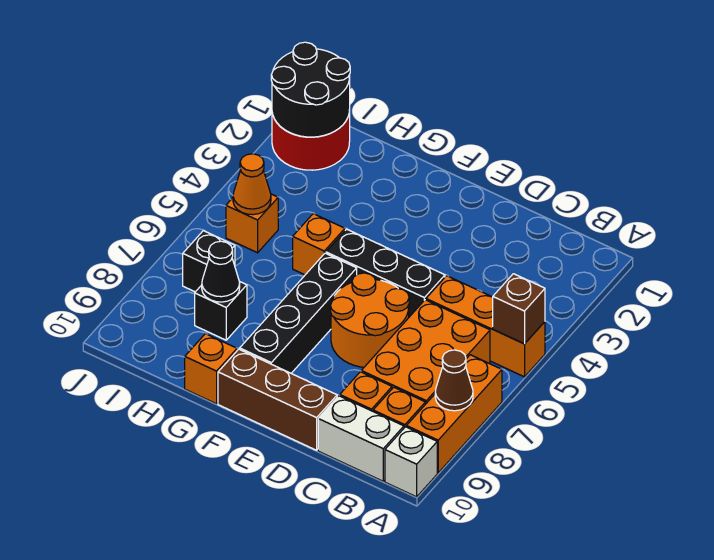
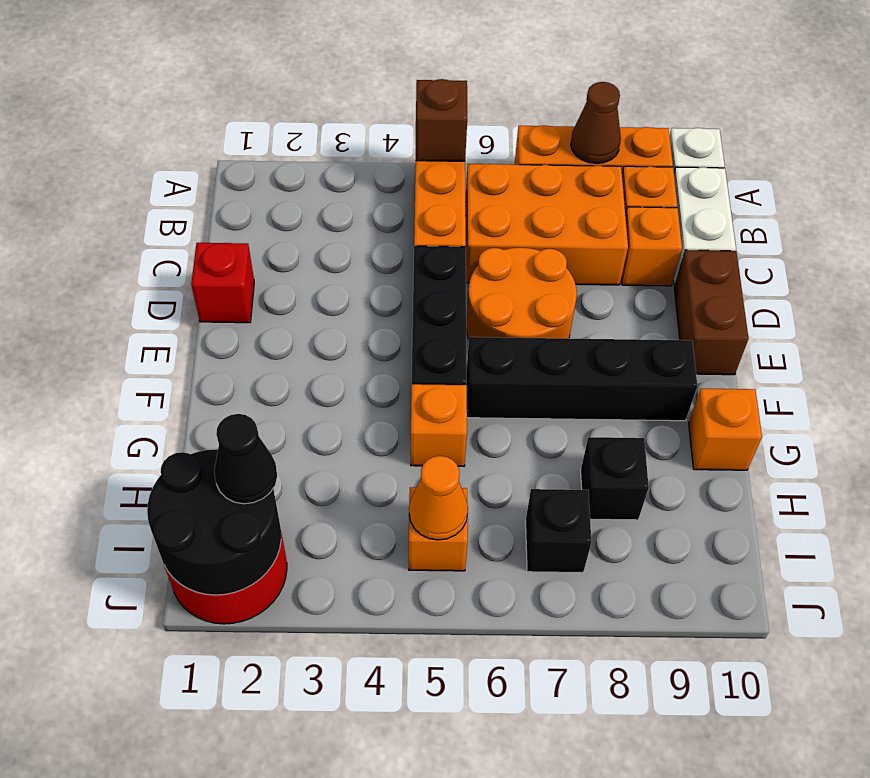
none -> red 1x1 brick [191,243,254,323]
brown 1x3 brick [218,349,337,450] -> brown 1x2 brick [674,250,749,375]
black 1x1 cone [202,241,240,302] -> black 1x1 cone moved to [214,414,277,504]

